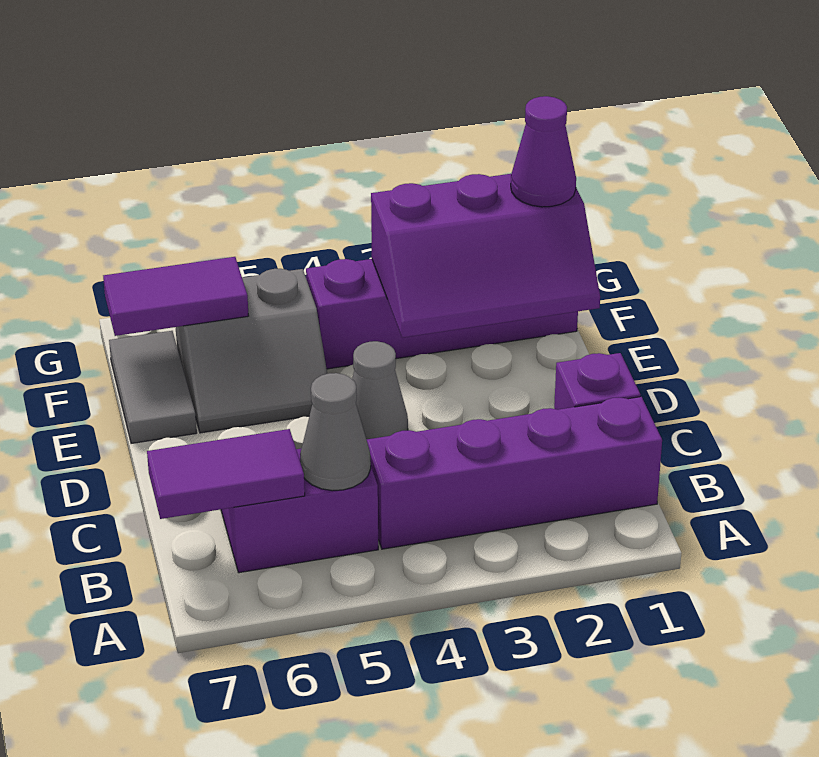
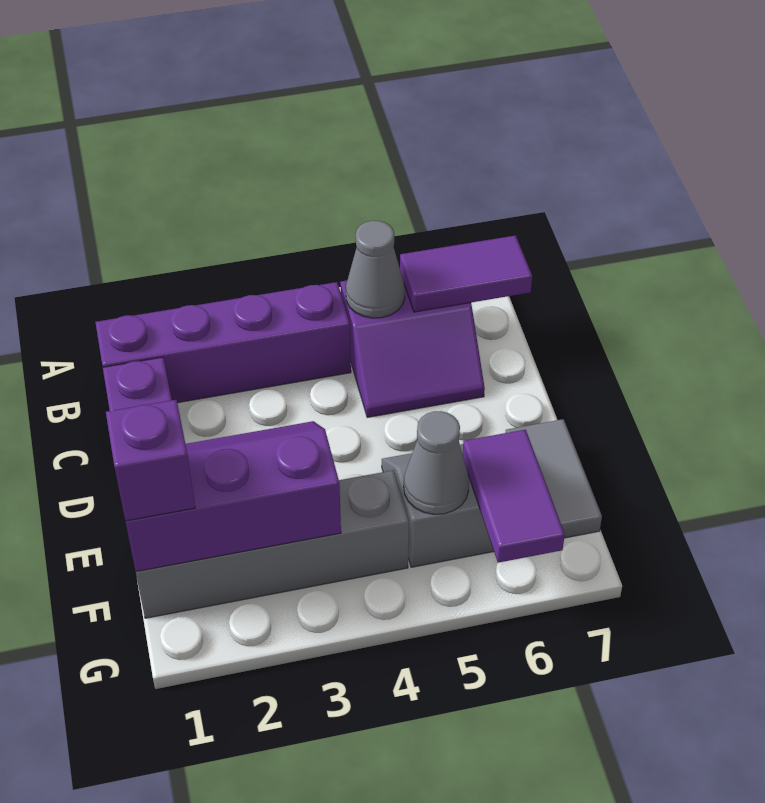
grey 1x1 cone [352,341,408,439] -> grey 1x1 cone moved to [404,411,469,514]
purple 1x4 brick [306,259,578,369] -> grey 1x4 brick [136,470,409,618]
purple 1x1 cone [511,96,576,207] -> purple 1x1 brick [106,400,195,521]
purple 1x2 tile [103,257,249,336] -> purple 1x2 tile turned to [463,430,565,563]

